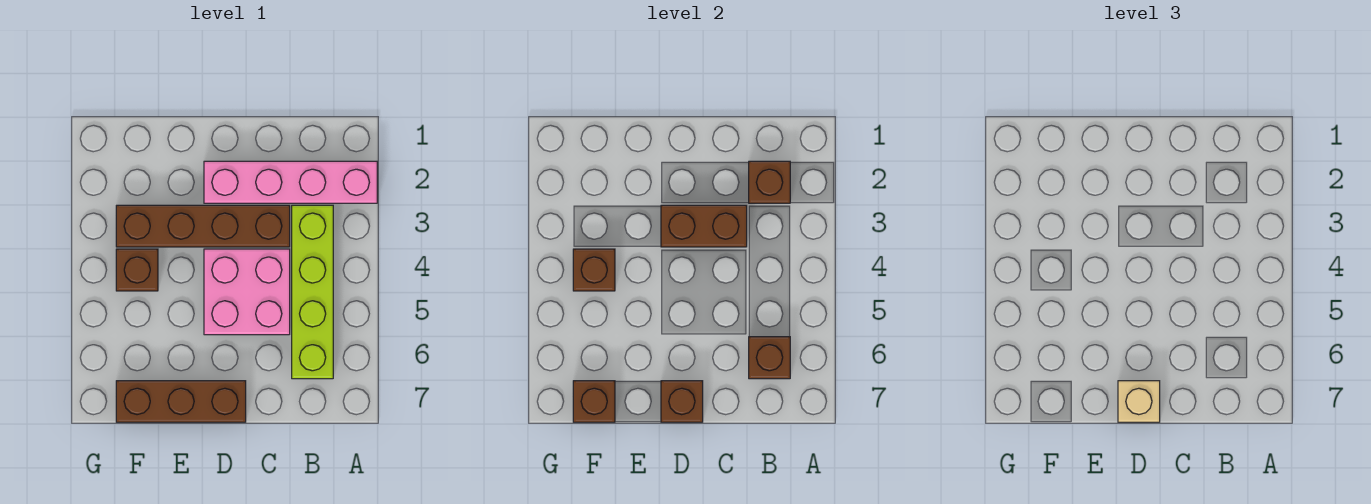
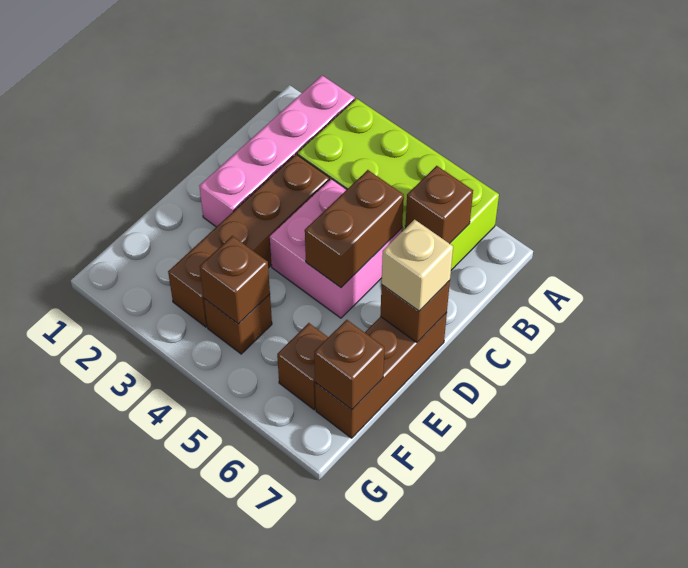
brown 1x1 brick [749,161,790,203] -> brown 1x1 brick moved to [277,323,328,410]
lime 1x4 brick [292,205,333,379] -> lime 2x4 brick [297,99,499,270]
brown 1x2 brick [661,205,747,247] -> brown 1x2 brick moved to [305,170,404,288]

